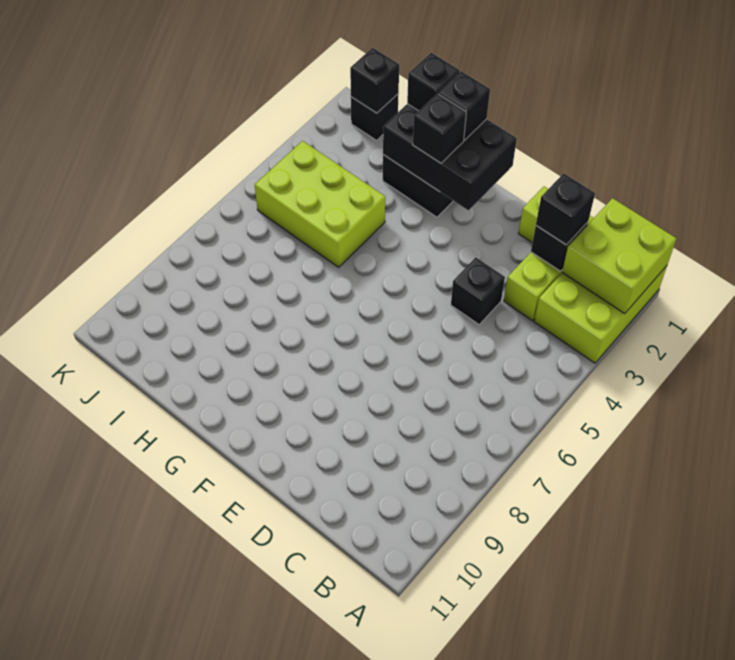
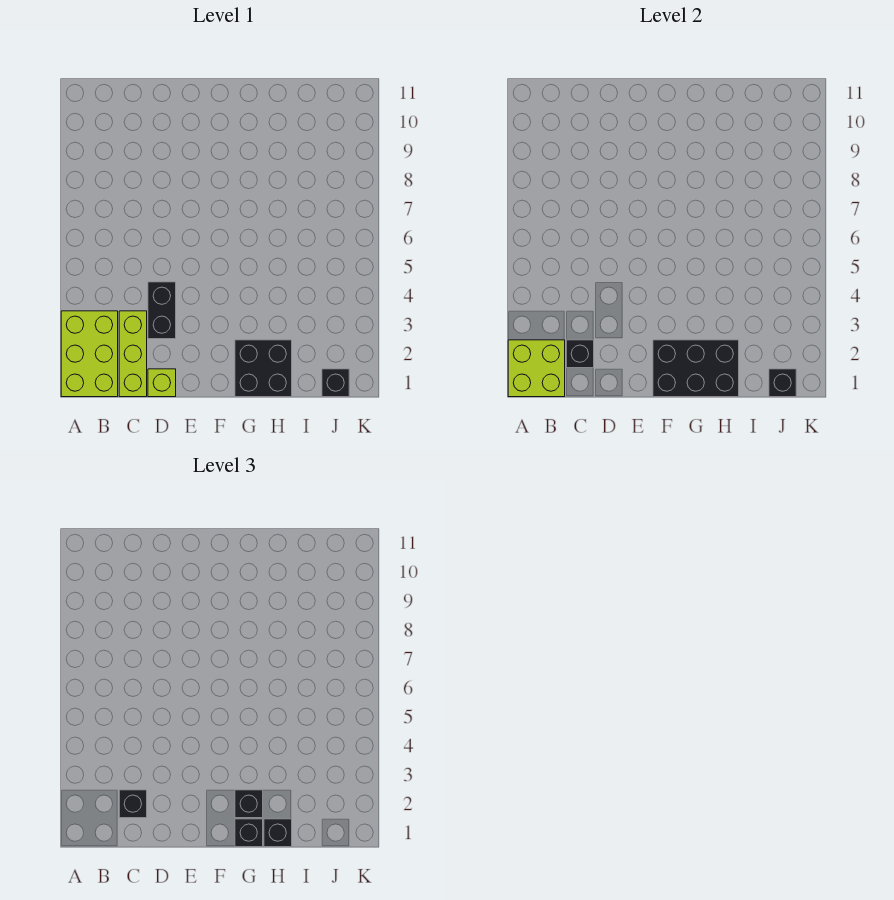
black 1x1 brick [451,257,505,325] -> black 1x2 brick [148,282,176,339]
lime 2x3 brick [255,141,385,267] -> none

